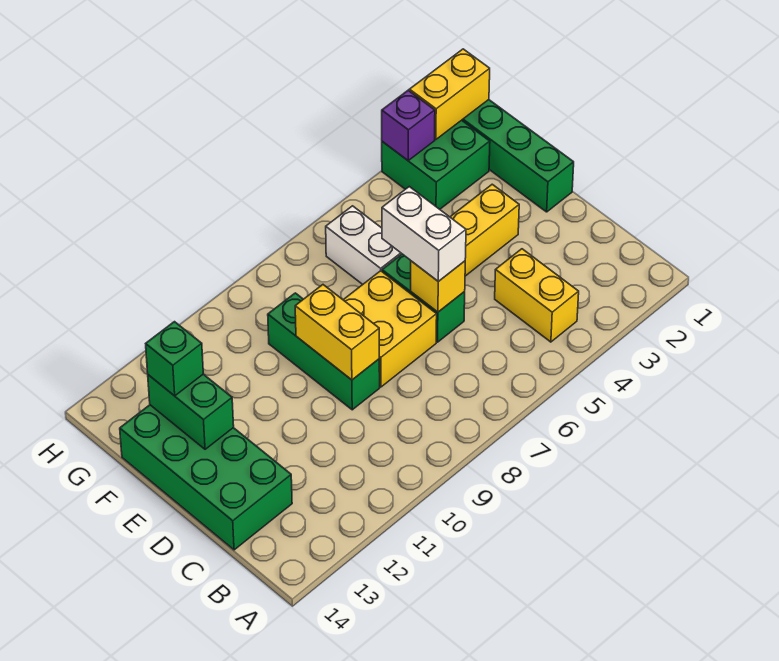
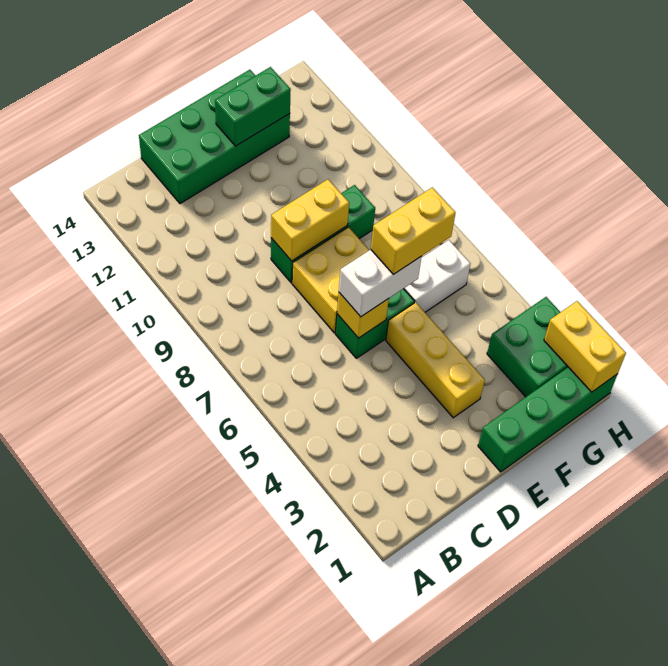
yellow 1x2 brick [495,249,579,342] -> yellow 1x2 brick moved to [371,187,455,275]
green 1x1 brick [146,322,203,396] -> none
purple 1x1 brick [382,90,435,160] -> none

